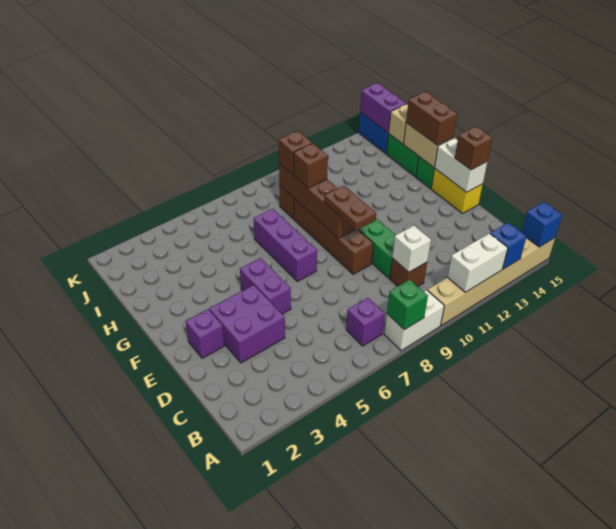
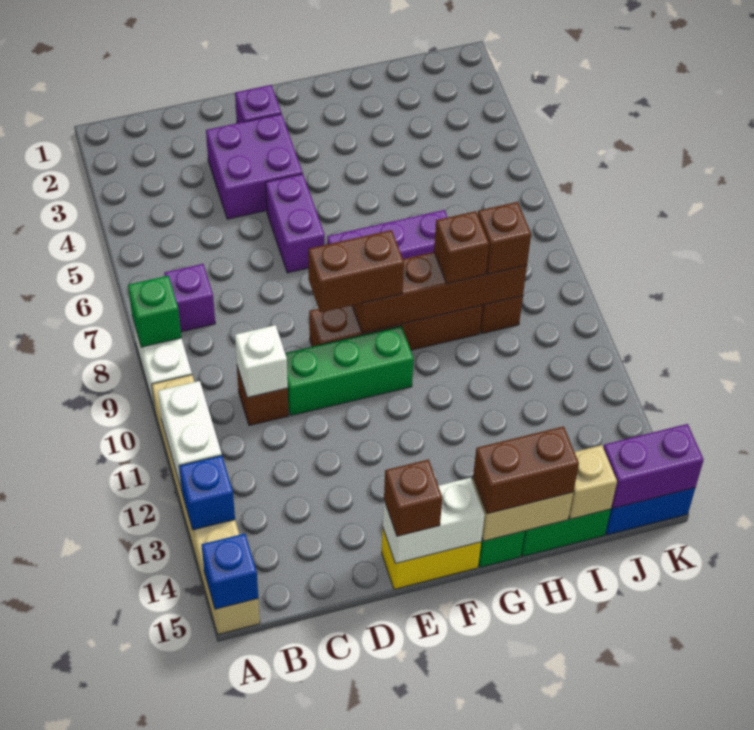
purple 1x2 brick [240,258,291,314] -> purple 1x2 brick turned to [265,174,325,273]
brown 1x2 plate [324,186,376,230] -> brown 1x2 brick [308,230,404,313]

